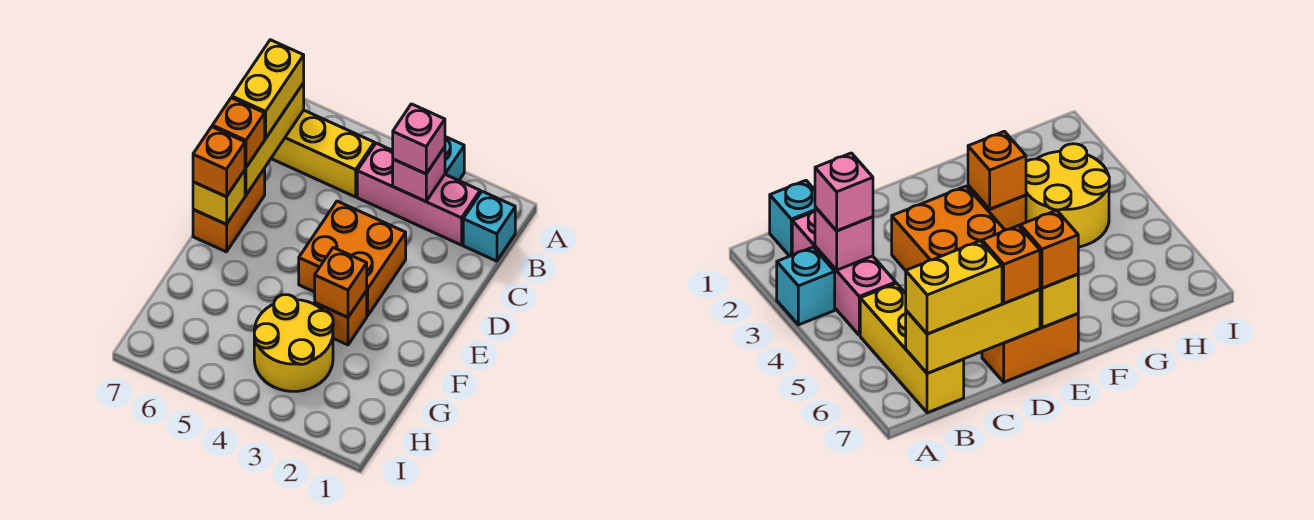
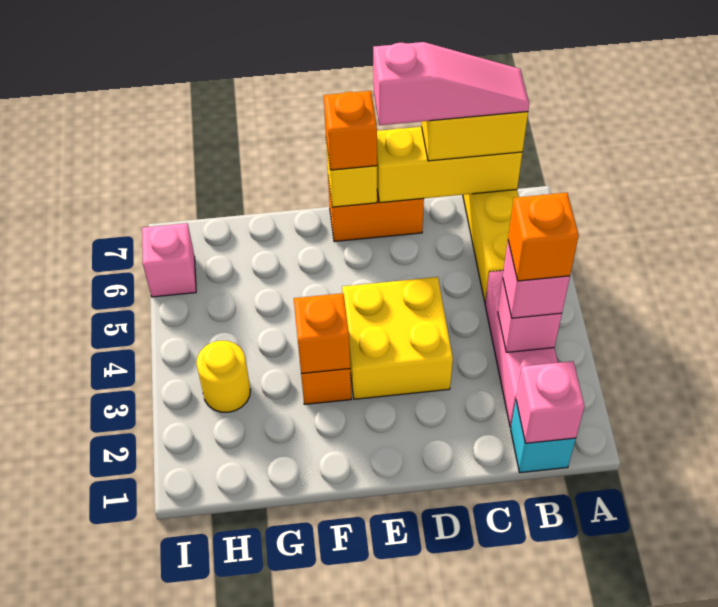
cyan 1x1 brick [445,137,464,180] -> none
none -> pink 1x1 brick [516,361,585,443]
none -> pink 1x3 slope [373,42,529,125]
orange 2x2 brick [299,201,406,316] -> yellow 2x2 brick [342,277,453,399]
orange 1x1 brick [212,98,265,168] -> orange 1x1 brick moved to [508,193,579,281]
yellow 2x2 round brick [254,295,333,391] -> yellow 1x1 round brick [196,341,250,412]
none -> pink 1x1 brick [142,223,196,297]

